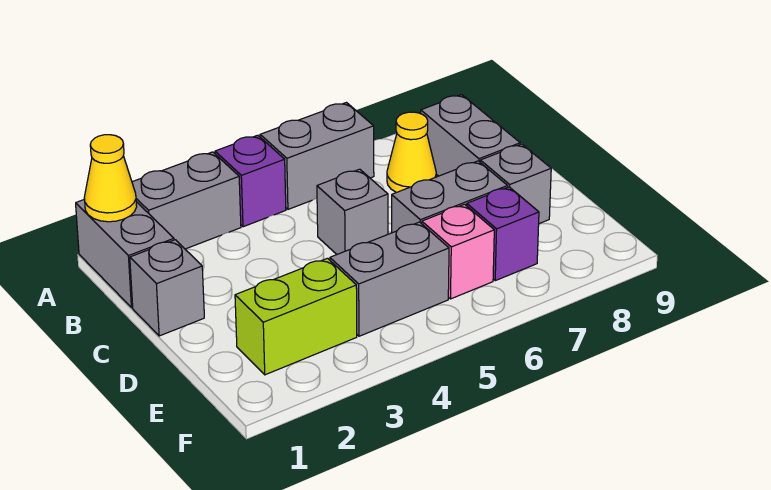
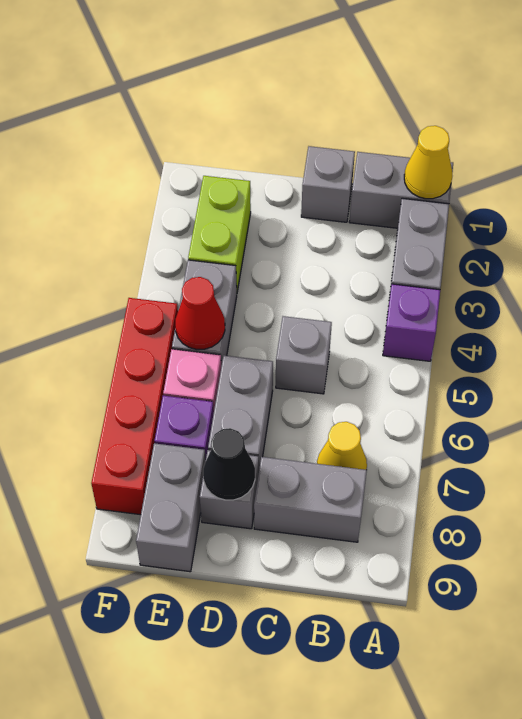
grey 1x2 brick [260,103,374,209] -> grey 1x2 brick moved to [136,443,206,572]
none -> black 1x1 cone [203,428,255,500]
none -> red 1x1 cone [175,277,225,350]
none -> red 1x4 brick [91,298,178,515]

